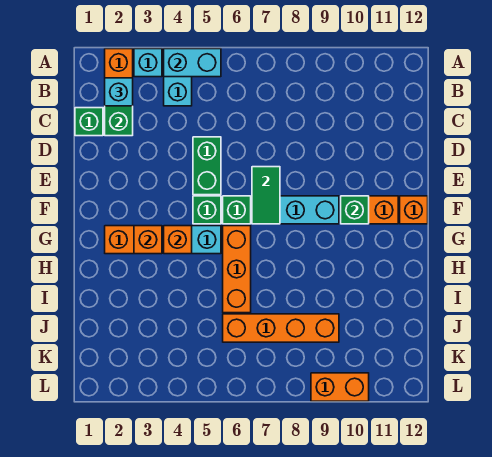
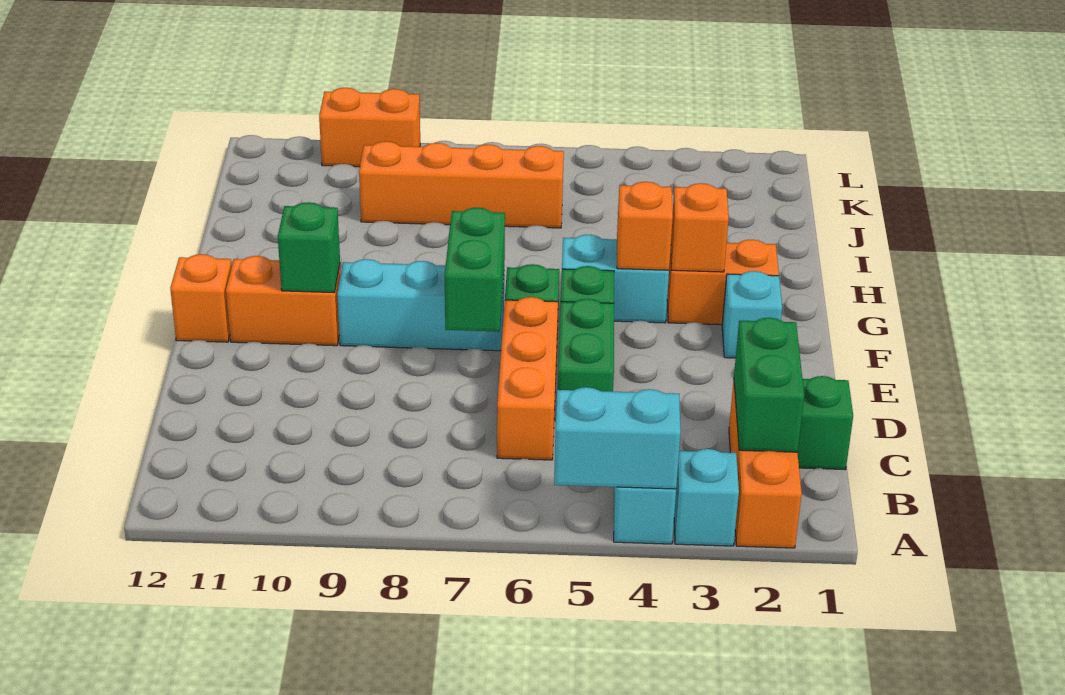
cyan 1x1 brick [105,78,133,106] -> cyan 1x1 brick moved to [722,271,782,358]
green 1x2 tile [252,167,280,224] -> green 1x2 brick [445,208,505,332]
orange 1x3 brick [223,226,251,313] -> orange 1x3 brick moved to [497,297,558,460]

